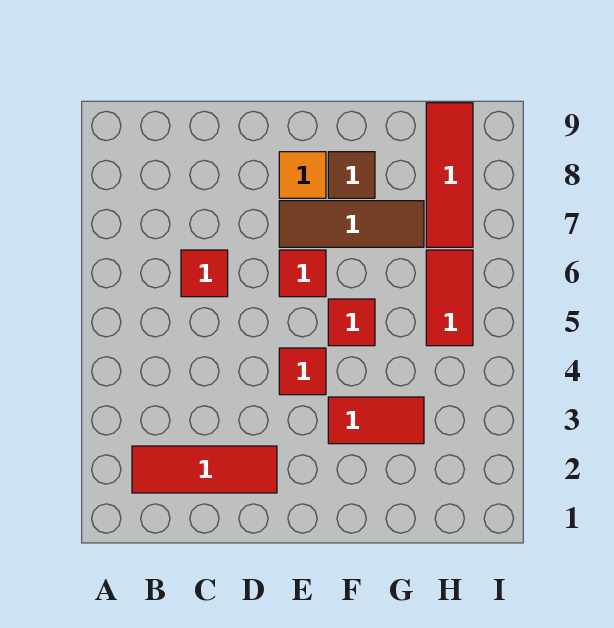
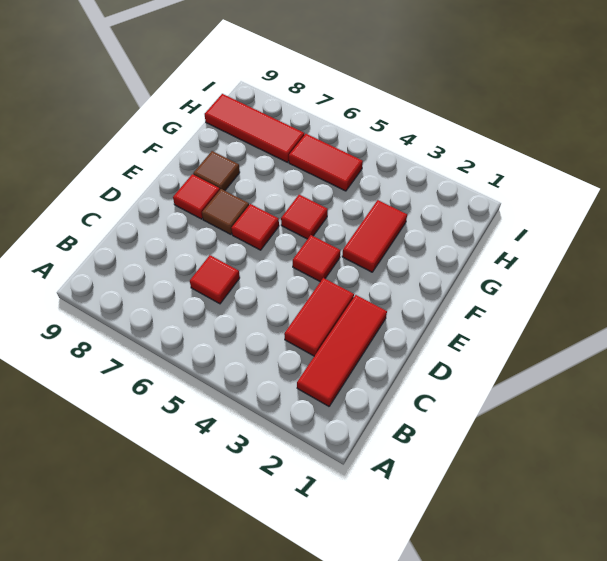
none -> red 1x2 tile [284,278,354,356]
brown 1x3 tile [279,201,424,247] -> brown 1x1 tile [202,189,249,234]
orange 1x1 tile [279,152,326,198] -> red 1x1 tile [173,174,220,219]

